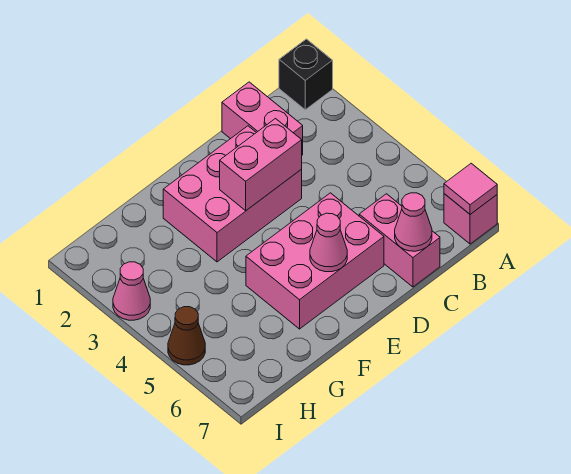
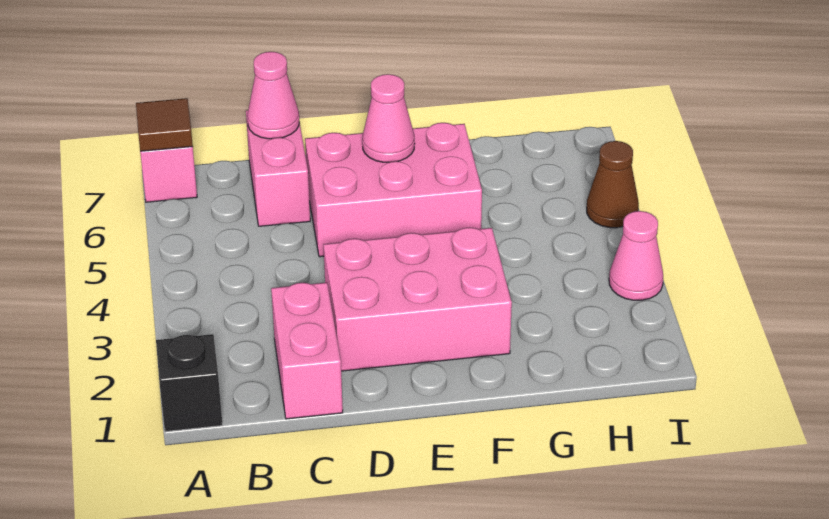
pink 1x1 tile [444,163,497,214] -> brown 1x1 tile [136,98,193,151]
pink 1x2 brick [220,119,302,211] -> none

